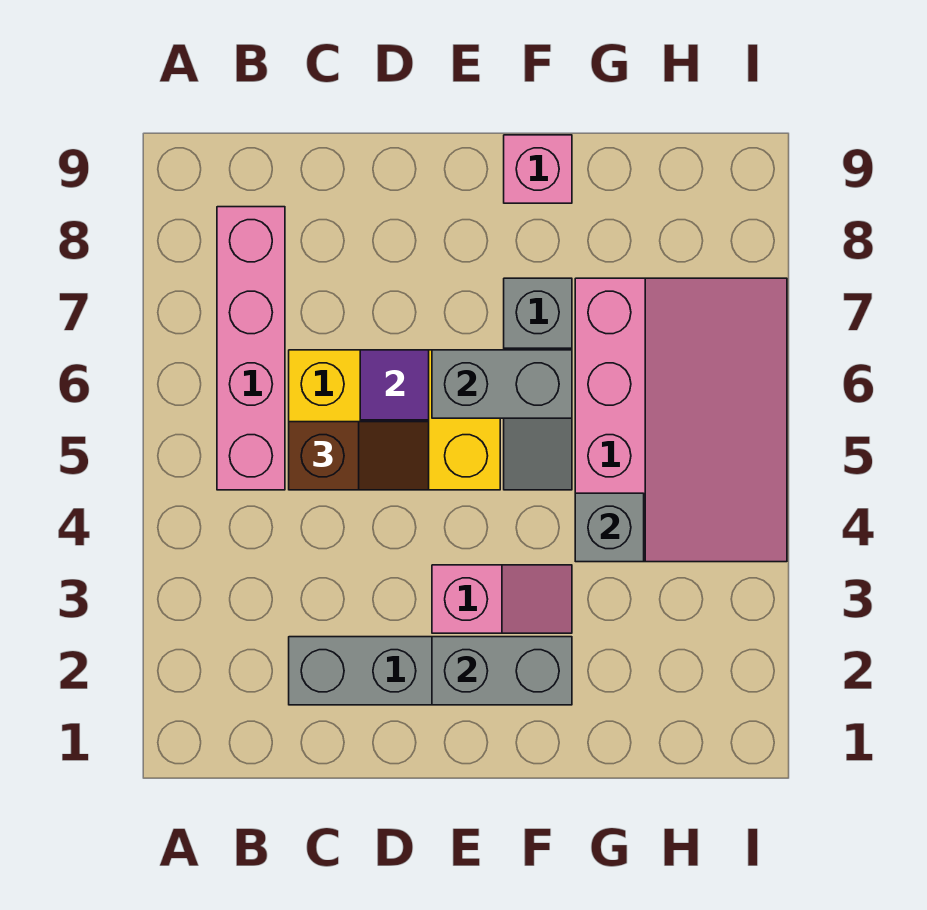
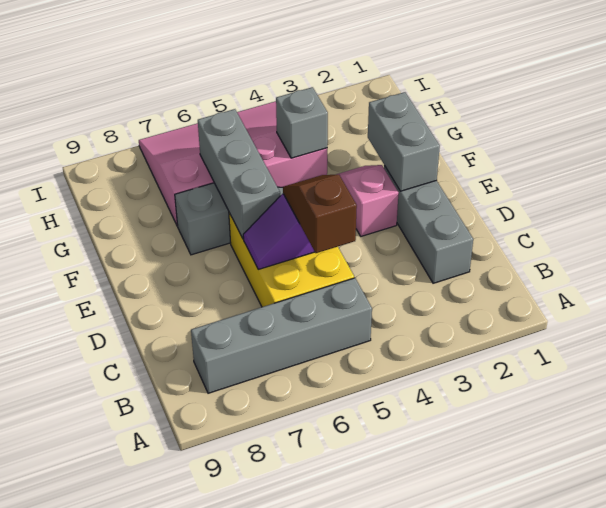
pink 1x4 brick [217,207,285,490] -> grey 1x4 brick [191,278,372,393]
grey 1x2 brick [432,350,572,418] -> grey 1x3 brick [198,109,280,239]
pink 1x1 brick [504,135,572,203] -> none

